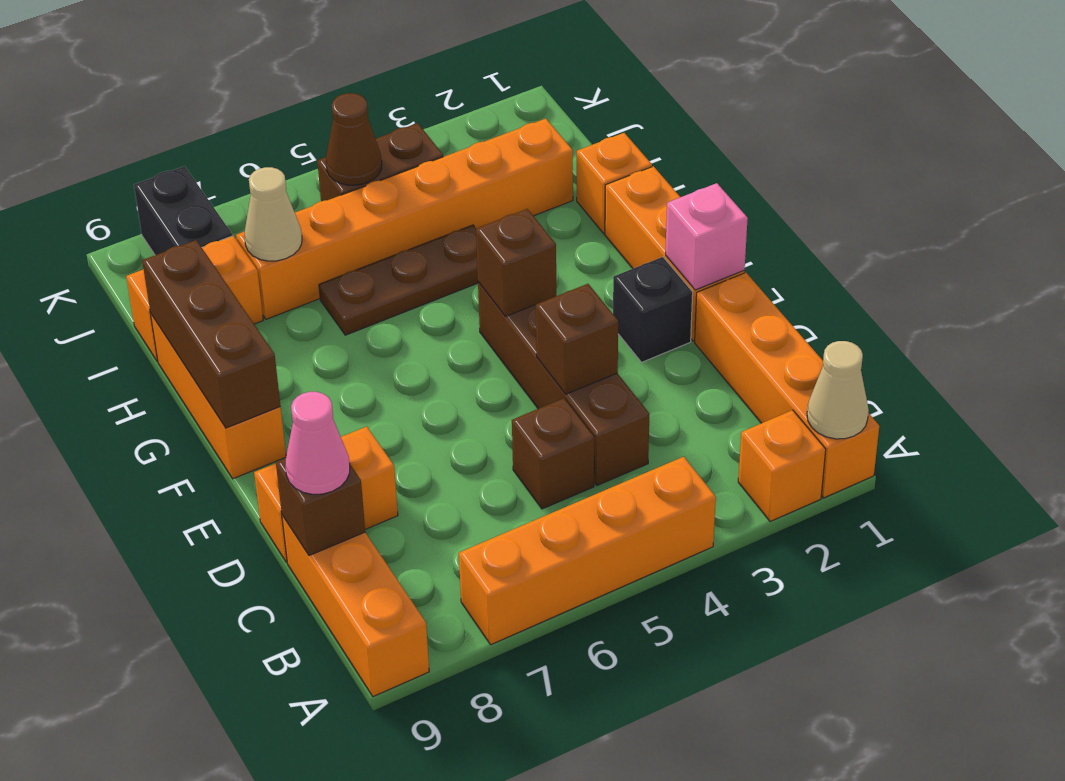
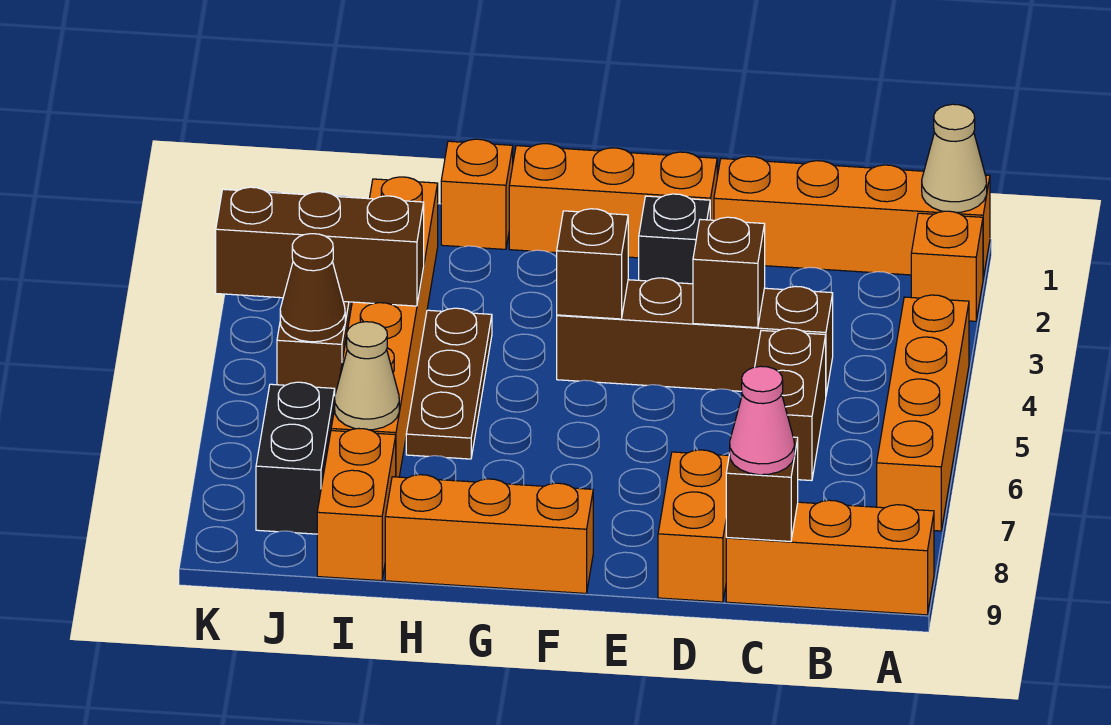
brown 1x1 brick [512,398,594,509] -> brown 1x2 brick [755,328,826,481]
pink 1x1 brick [666,183,748,290] -> none
brown 1x3 brick [142,240,280,428] -> brown 1x3 brick moved to [216,187,424,306]
black 1x2 brick [134,166,232,255] -> black 1x2 brick turned to [256,382,335,534]

